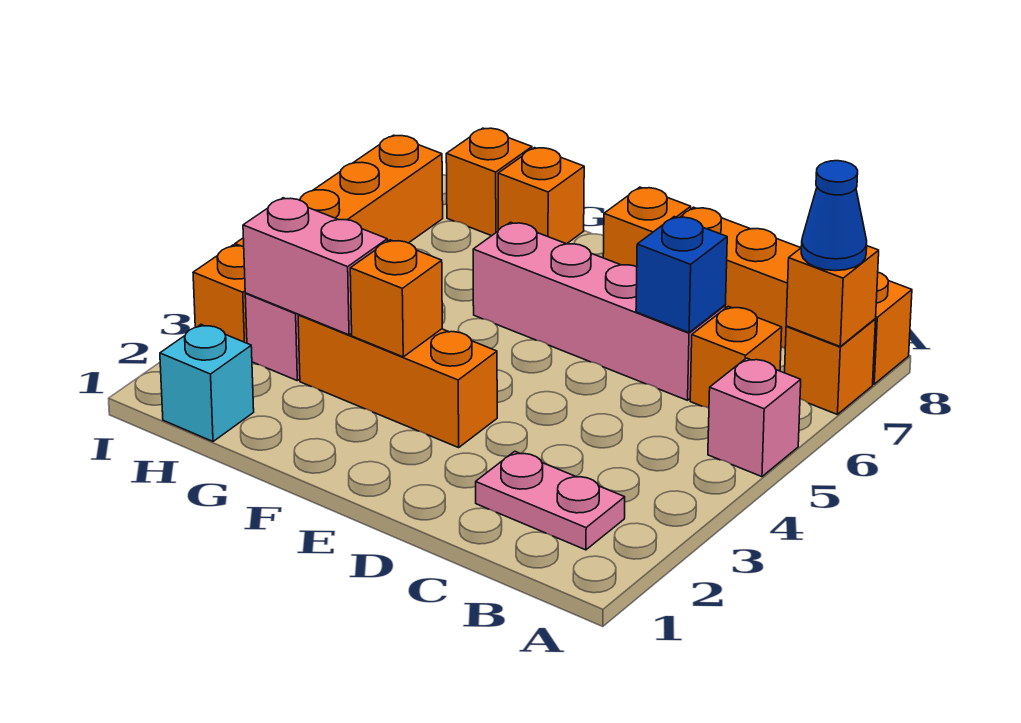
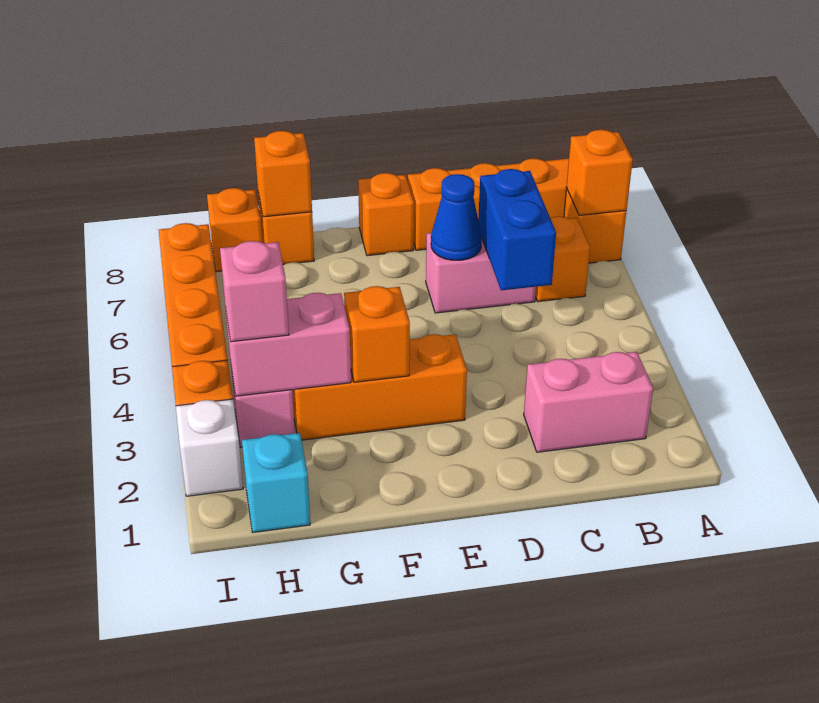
pink 1x1 brick [708,358,801,477] -> pink 1x1 brick moved to [220,241,289,342]
blue 1x1 cone [801,161,867,271] -> blue 1x1 cone moved to [431,174,482,260]
pink 1x2 plate [476,451,625,550] -> pink 1x2 brick [524,352,653,452]
pink 1x4 brick [473,222,725,400] -> pink 1x2 brick [426,233,536,313]
blue 1x1 brick [636,217,727,333] -> blue 1x2 brick [478,169,556,290]
none -> orange 1x1 brick [254,131,312,217]
none -> white 1x1 brick [176,399,243,496]

